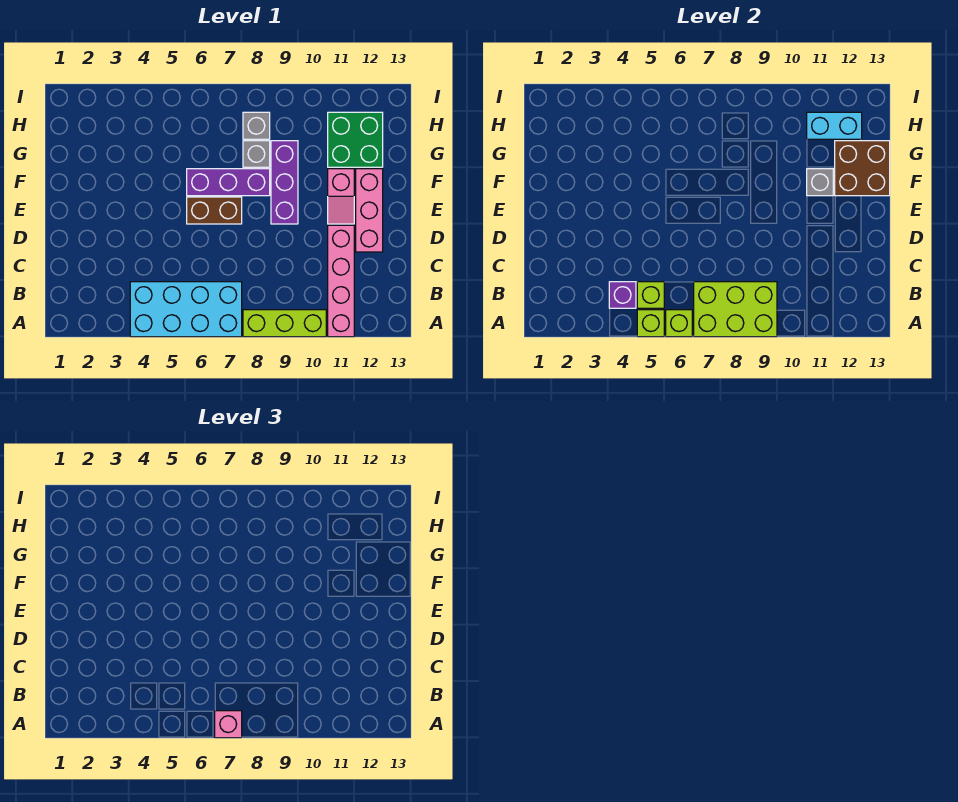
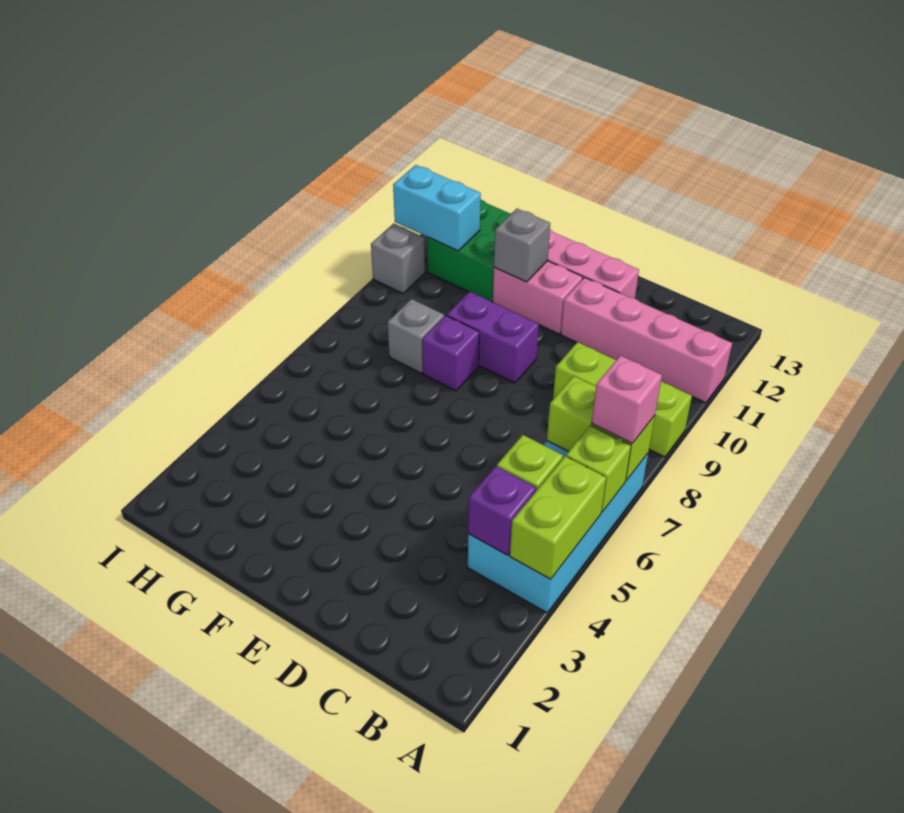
lime 1x1 brick [637,310,664,337] -> lime 1x2 brick [510,456,606,579]
lime 2x3 brick [694,282,777,337] -> lime 1x2 brick [547,376,655,481]
lime 1x3 brick [243,310,326,337] -> lime 1x3 brick turned to [553,342,692,457]
brown 1x2 brick [187,197,242,224] -> none
purple 1x3 brick [271,141,298,224] -> purple 1x2 brick [447,292,539,383]
pink 1x2 slope [328,169,354,224] -> pink 1x2 brick [493,261,583,334]
purple 1x3 brick [187,169,270,196] -> purple 1x1 brick [422,316,479,391]
brown 2x2 brick [835,141,890,196] -> none
grey 1x1 brick [243,112,270,139] -> grey 1x1 brick moved to [371,223,425,293]
cyan 1x2 brick [807,112,862,139] -> cyan 1x2 brick turned to [393,165,481,251]

